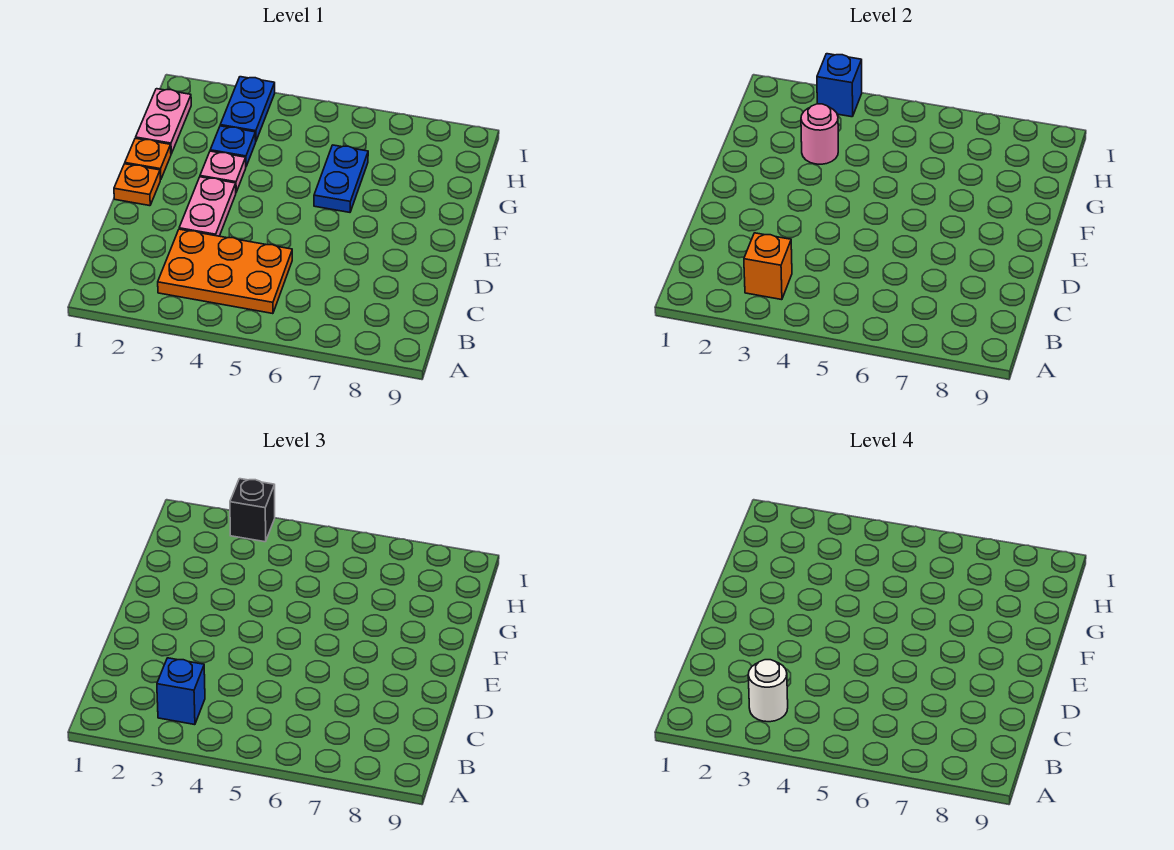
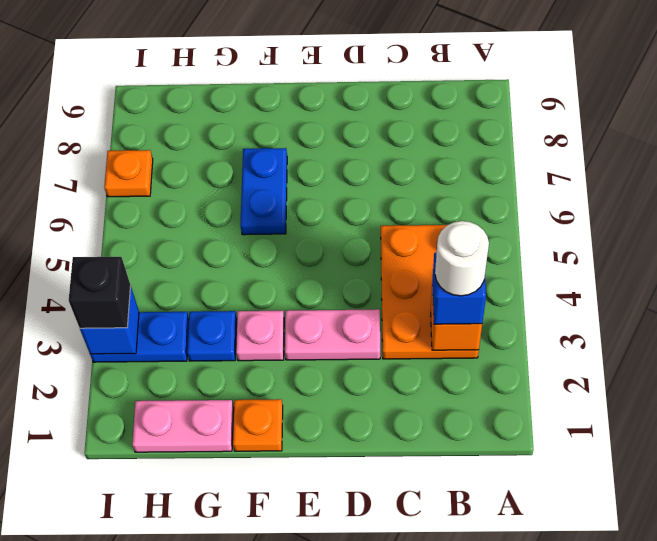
orange 1x1 plate [114,164,160,206] -> orange 1x1 plate moved to [104,150,153,197]
blue 1x2 plate [314,145,368,212] -> blue 1x2 plate turned to [240,148,287,235]
pink 1x1 round brick [801,104,838,164] -> none

